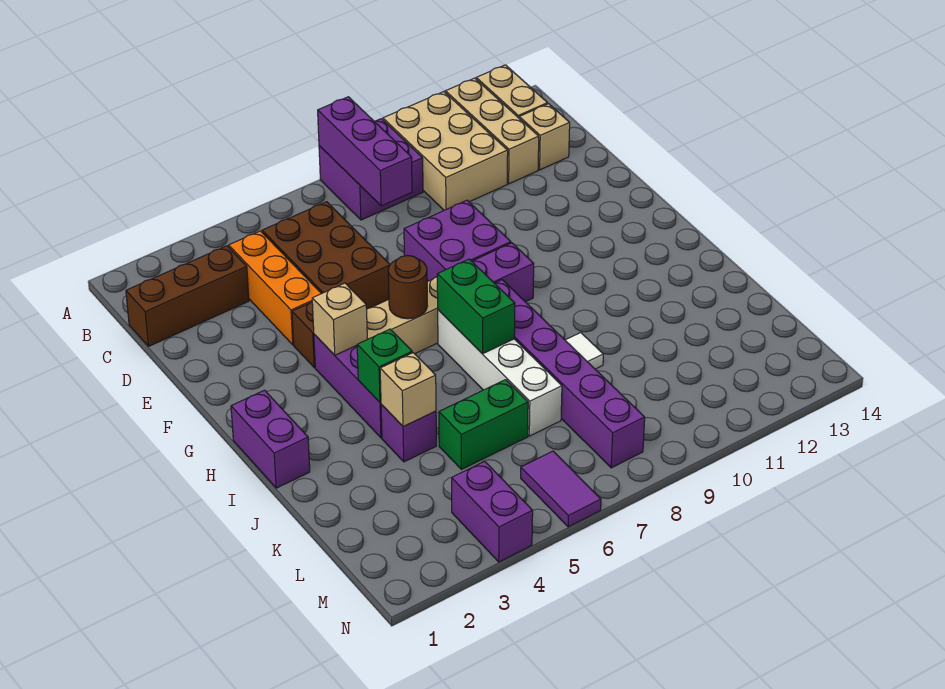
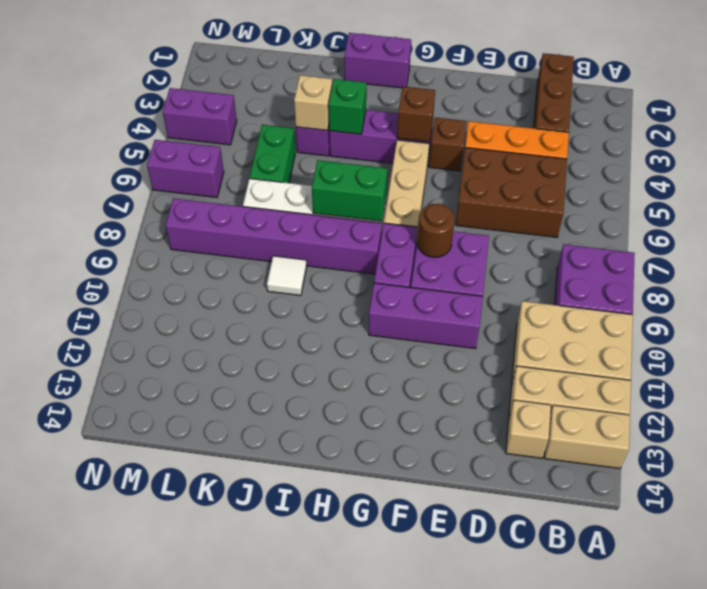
purple 1x3 brick [318,97,412,206] -> purple 1x3 brick moved to [369,283,483,349]
tan 1x1 brick [312,283,367,355] -> brown 1x1 brick [397,87,435,142]
brown 1x1 round brick [388,256,427,319] -> brown 1x1 round brick moved to [417,204,455,257]
purple 1x2 tile [521,451,601,527] -> purple 1x2 brick [147,140,224,198]

